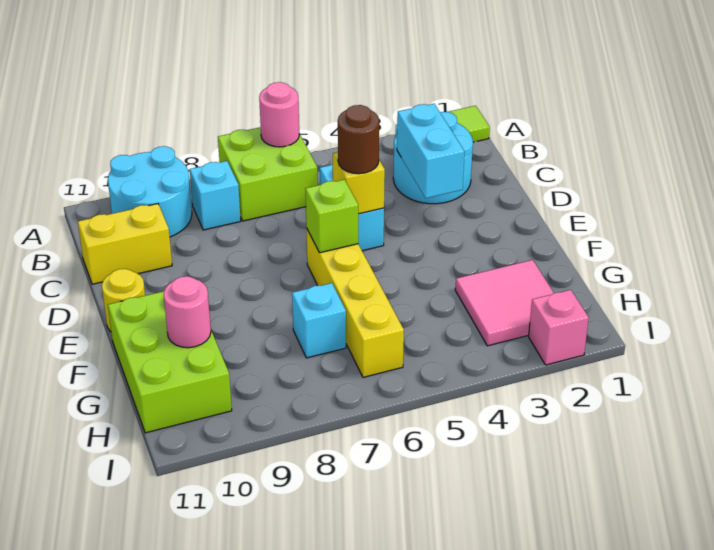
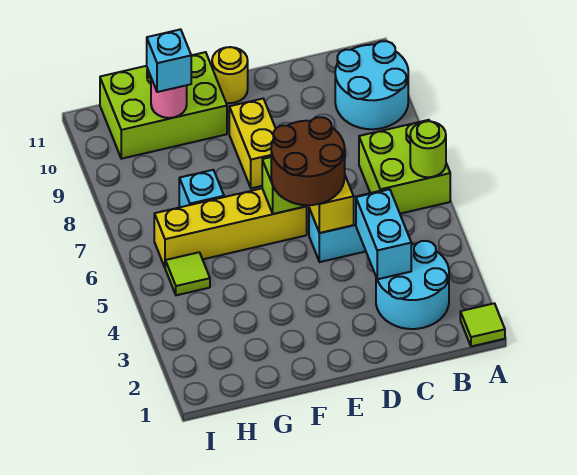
pink 1x1 round brick [259,82,299,147] -> lime 1x1 round brick [410,121,446,177]
cyan 1x1 brick [190,161,241,230] -> cyan 1x1 brick moved to [147,29,191,92]
cyan 1x2 brick [397,104,464,198] -> cyan 1x2 brick turned to [356,189,411,279]
yellow 1x2 brick [78,204,172,284] -> yellow 1x2 brick moved to [229,99,276,188]
brown 1x1 round brick [338,105,379,174] -> brown 2x2 round brick [271,117,345,205]
pink 2x2 tile [455,260,554,346] -> none
none -> lime 1x1 tile [165,252,210,295]
pink 1x1 brick [529,290,589,365] -> none

